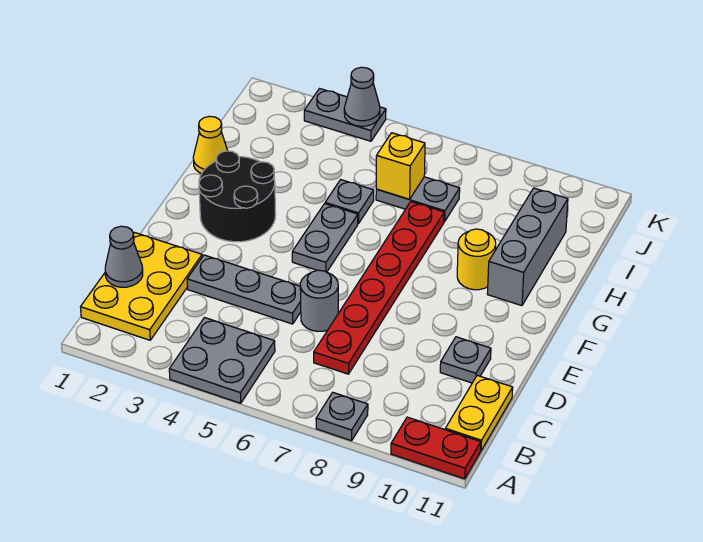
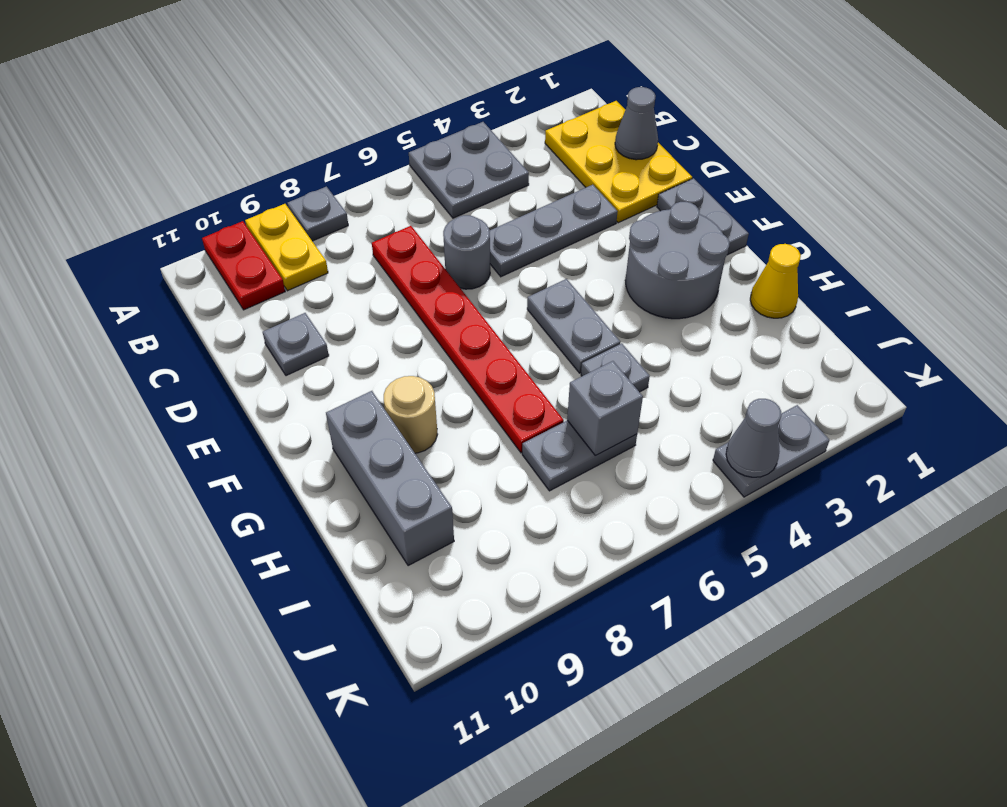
red 1x2 plate [391,417,481,479] -> red 1x2 plate turned to [202,221,285,310]
yellow 1x2 plate [445,375,513,451] -> yellow 1x2 plate moved to [245,204,328,291]
none -> grey 1x2 plate [657,178,749,255]
black 2x2 round brick [199,151,276,242] -> grey 2x2 round brick [625,202,730,319]
yellow 1x1 round brick [457,229,496,290] -> tan 1x1 round brick [384,376,438,453]
yellow 1x1 brick [376,133,425,199] -> grey 1x1 brick [567,361,643,456]

